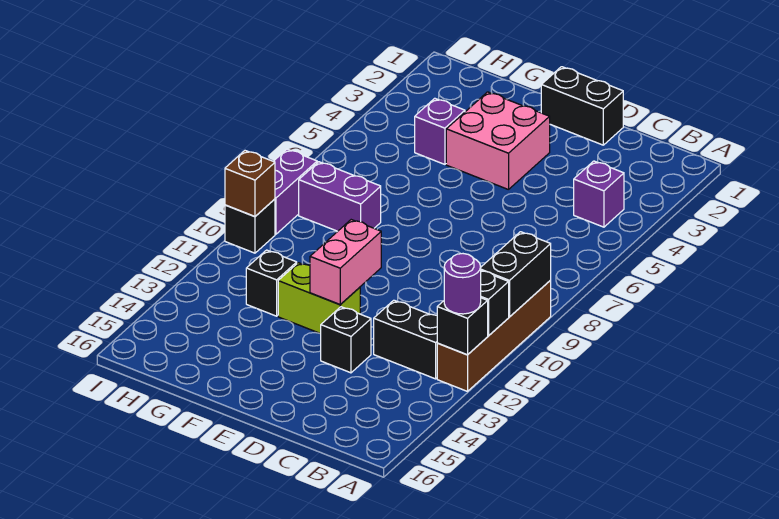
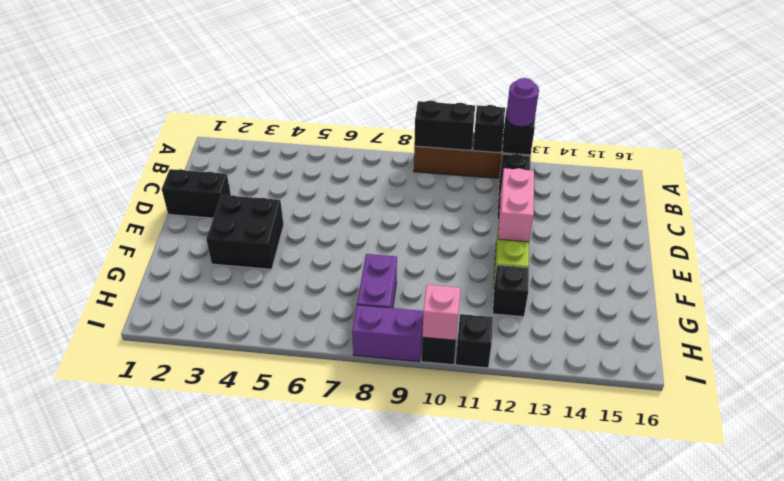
purple 1x1 brick [574,161,624,227] -> none
black 1x2 brick [541,67,623,145] -> black 1x2 brick turned to [162,169,231,218]
black 1x1 brick [321,307,371,373] -> black 1x1 brick moved to [456,314,493,368]
pink 2x2 brick [446,92,550,190] -> black 2x2 brick [206,195,284,269]
pink 1x2 brick [310,220,381,305] -> pink 1x2 brick turned to [498,168,534,242]
purple 1x1 brick [415,98,465,164] -> none
brown 1x1 brick [225,151,275,217] -> pink 1x1 brick [422,285,460,340]

